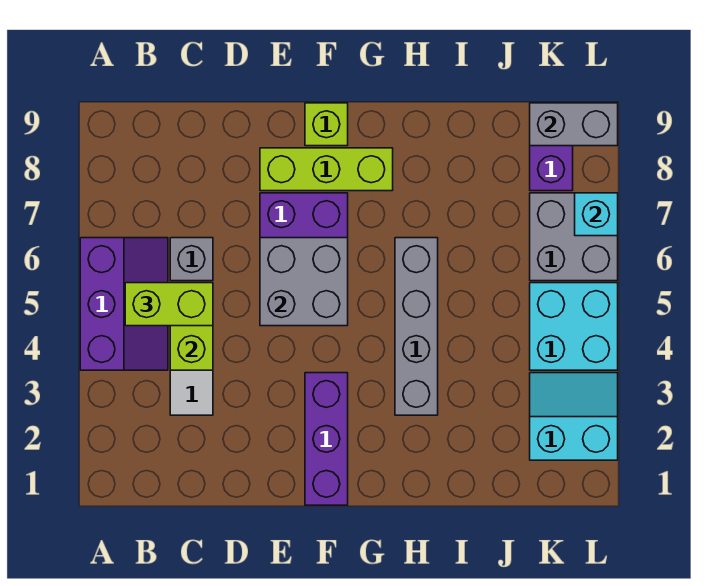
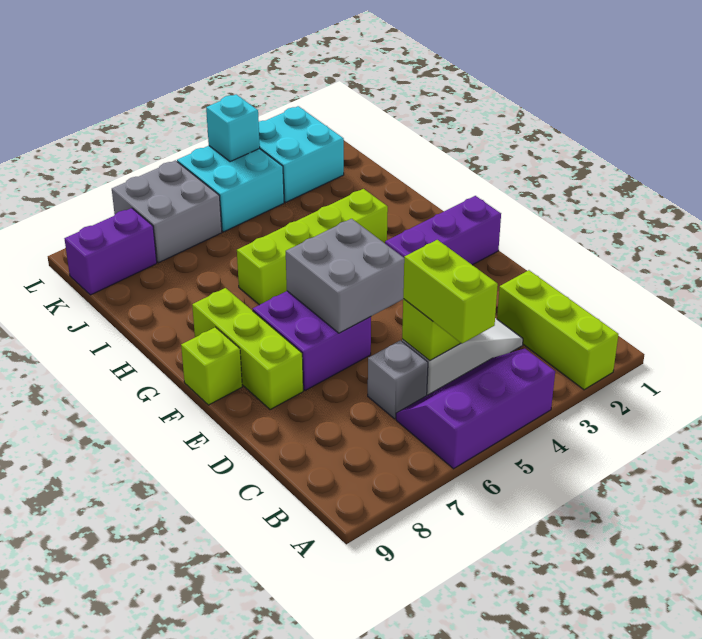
none -> lime 1x3 brick [497,270,618,390]
grey 1x4 brick [395,238,438,415] -> lime 1x4 brick [237,189,388,305]
cyan 2x2 slope [530,373,618,460] -> cyan 2x2 brick [259,106,344,202]
grey 1x2 brick [530,103,618,146] -> none
cyan 1x1 brick [575,193,618,236] -> cyan 1x1 brick moved to [206,94,260,162]

